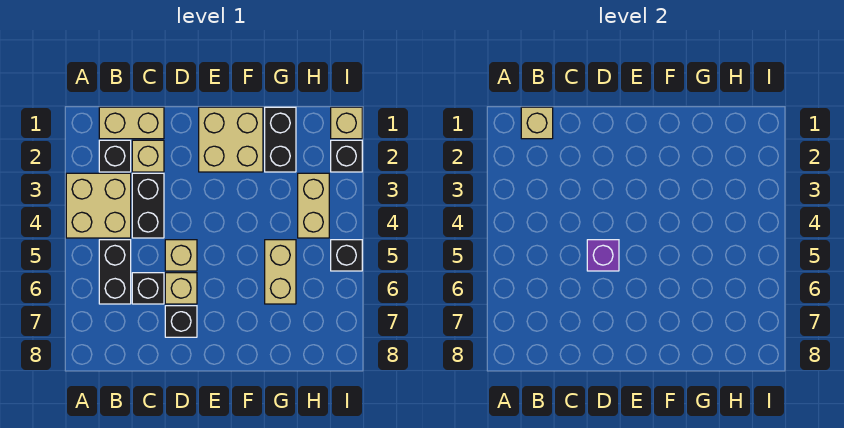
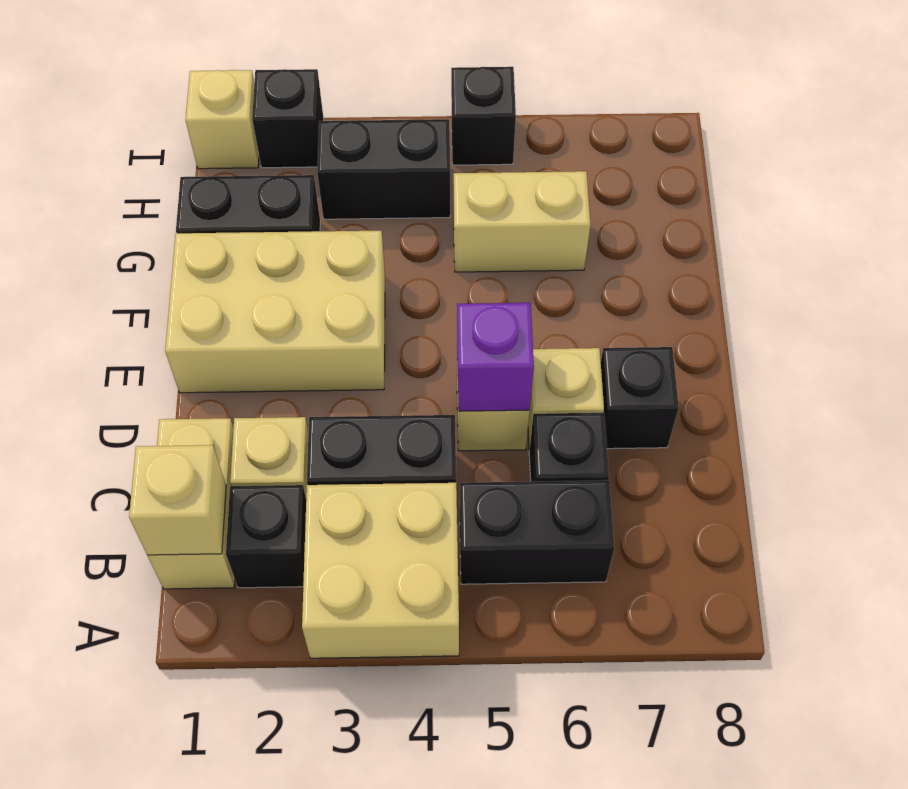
tan 2x2 brick [199,107,263,172] -> tan 2x3 brick [165,231,385,393]
tan 1x2 brick [298,173,329,238] -> black 1x2 brick [317,119,450,219]

